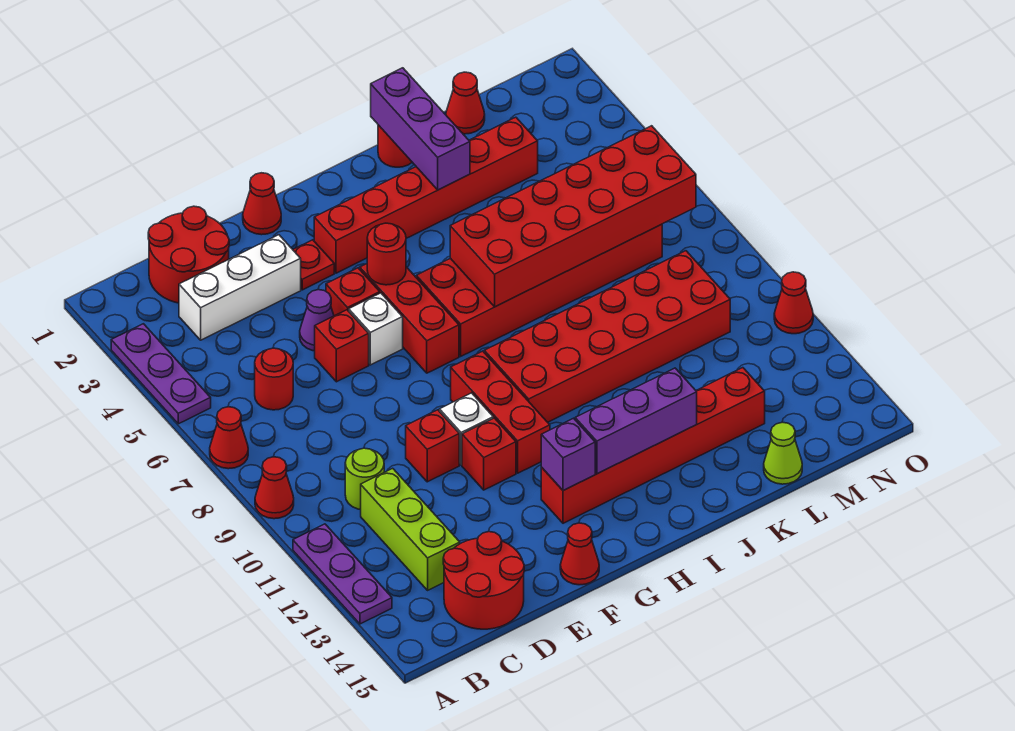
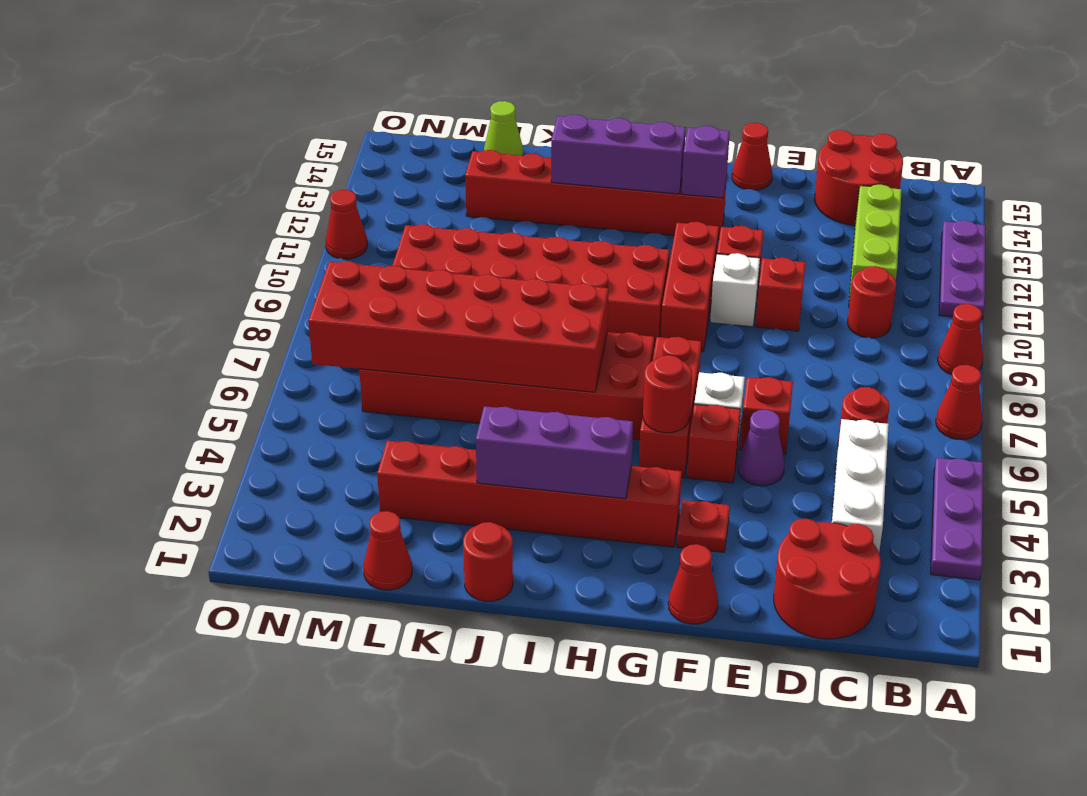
white 1x3 brick [179,235,301,340] -> white 1x3 brick turned to [832,419,889,552]
lime 1x1 round brick [345,448,384,510] -> red 1x1 round brick [848,266,896,338]
purple 1x3 brick [371,68,470,190] -> purple 1x3 brick turned to [476,406,633,499]

